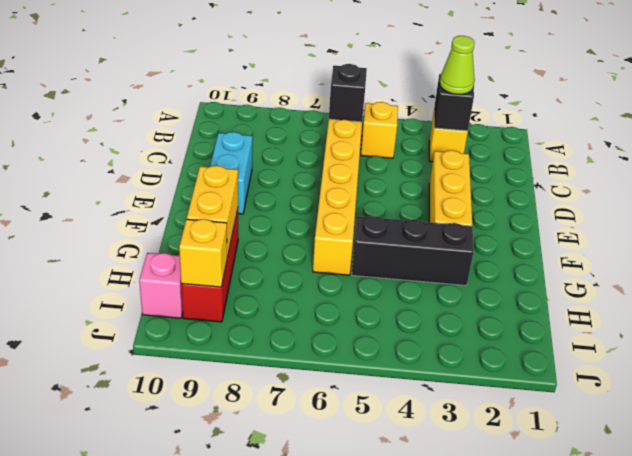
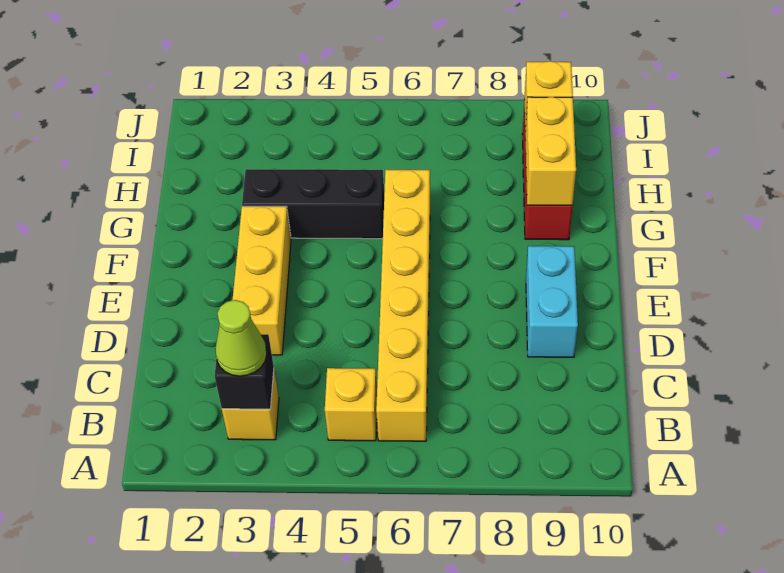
black 1x1 brick [329,64,367,122] -> none
pink 1x1 brick [139,253,183,318] -> none

